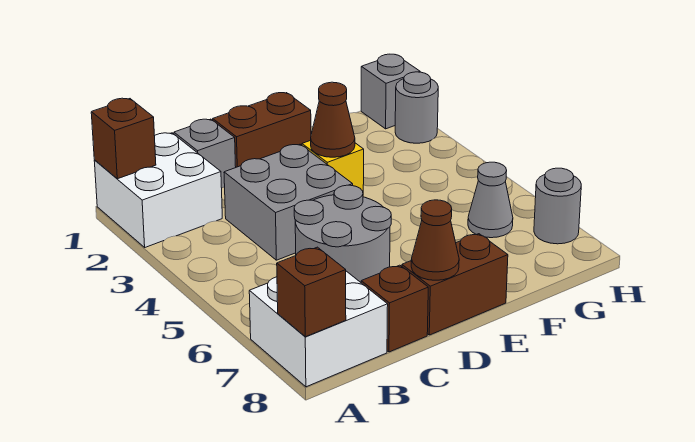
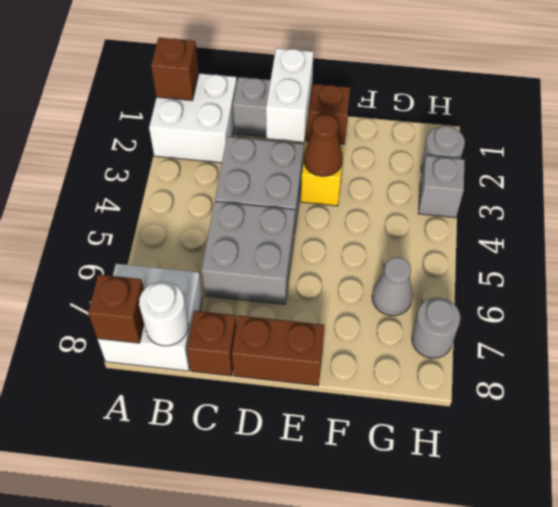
none -> white 1x1 round brick [139,282,188,346]
grey 2x2 round brick [294,185,391,282] -> grey 2x2 brick [201,202,295,304]
none -> white 1x2 brick [266,48,314,142]
brown 1x1 cone [411,200,459,280] -> none
grey 1x1 brick [361,54,420,129] -> grey 1x1 brick moved to [418,156,465,218]

